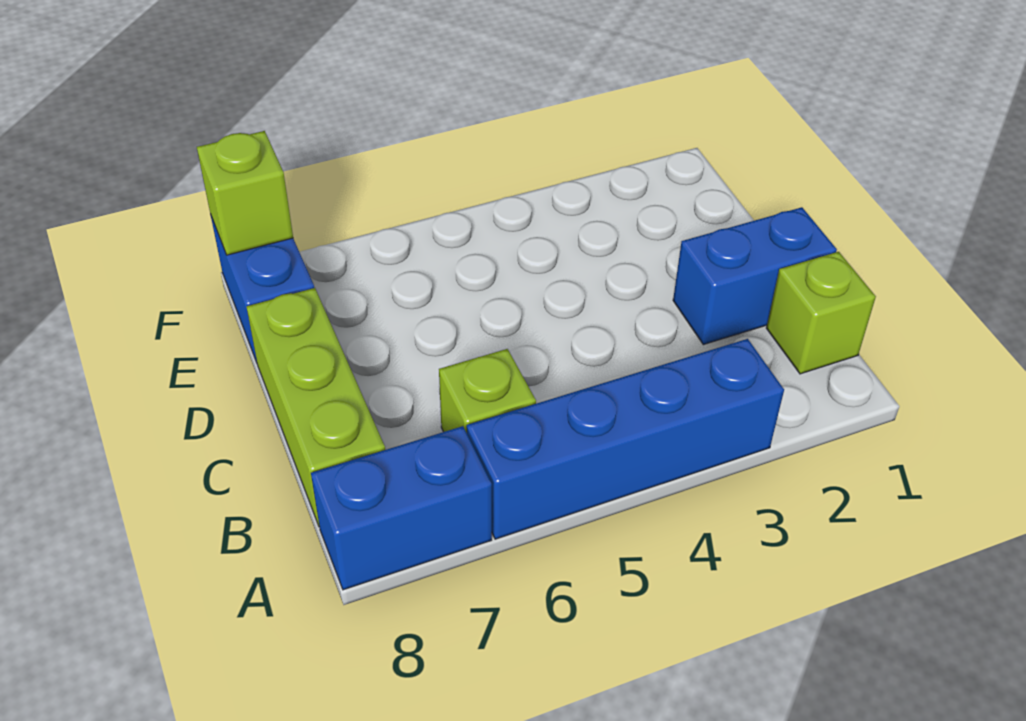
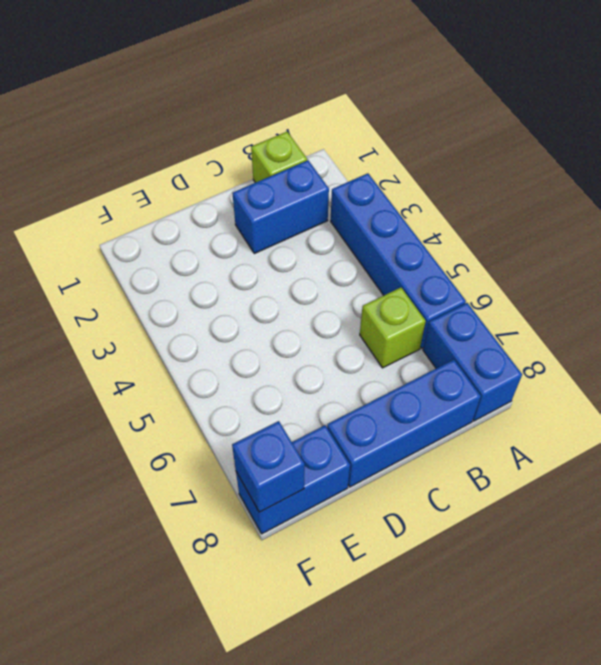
lime 1x3 brick [247,288,385,527] -> blue 1x3 brick [327,360,481,487]
blue 1x2 brick [673,207,837,345] -> blue 1x2 brick turned to [232,160,329,254]
lime 1x1 brick [197,131,293,255] -> blue 1x1 brick [232,421,305,512]

